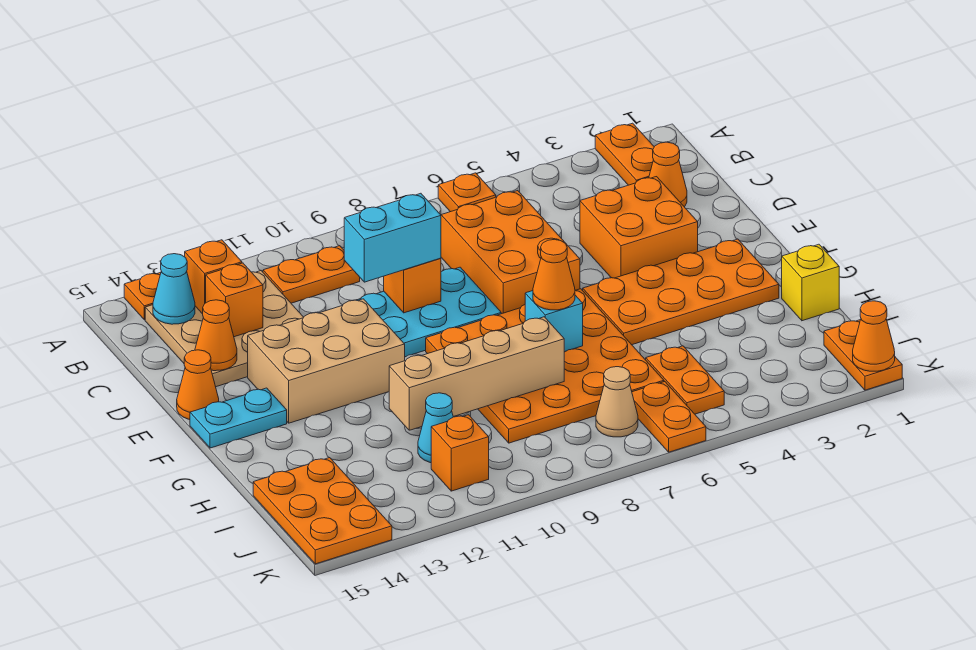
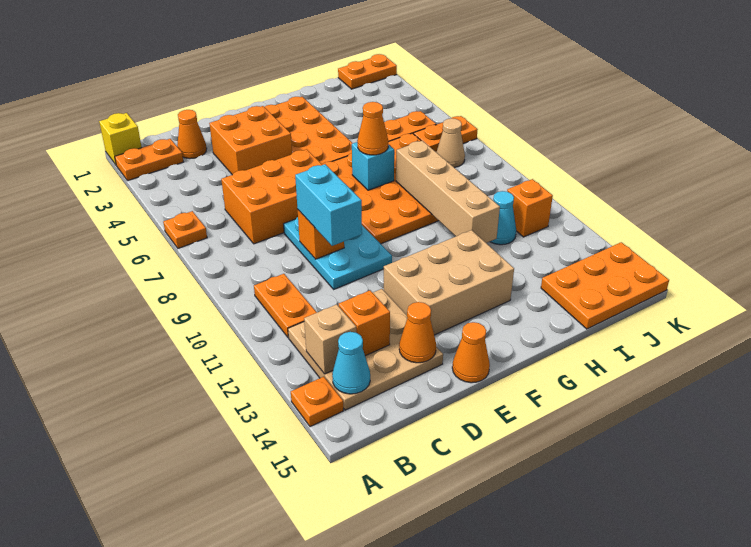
orange 1x1 brick [185,240,242,314] -> tan 1x1 brick [304,304,356,374]
tan 2x3 brick [248,299,405,423] -> tan 2x3 brick turned to [384,230,514,335]
cyan 1x2 plate [190,388,287,448] -> none
yellow 1x1 brick [782,244,839,321] -> yellow 1x1 brick moved to [99,113,142,165]
orange 1x1 cone [853,301,895,371] -> none

